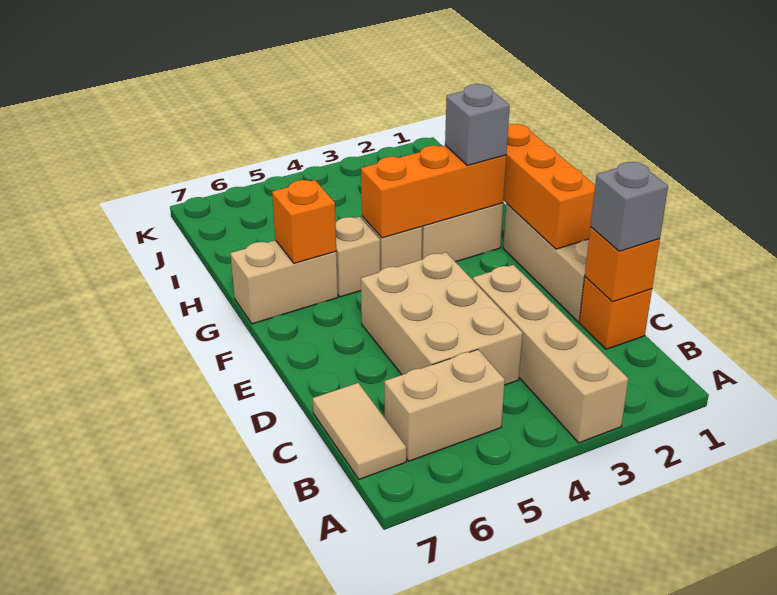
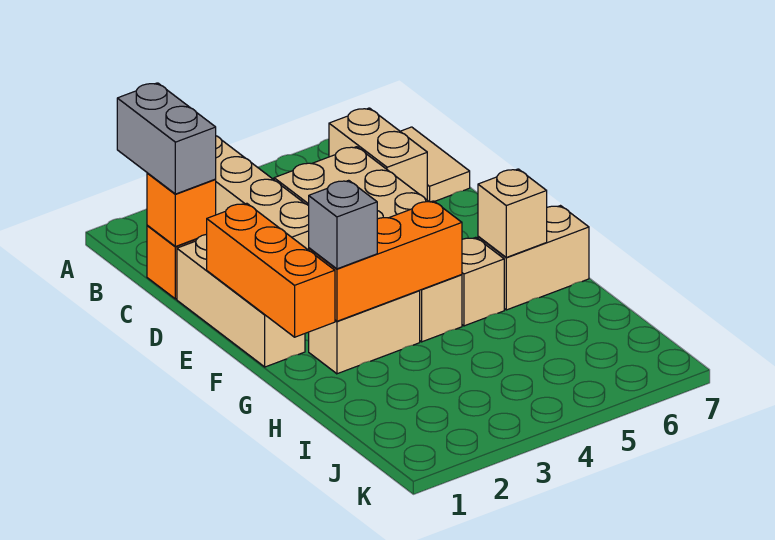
tan 1x2 brick [385,350,505,461] -> tan 1x2 brick turned to [329,108,427,200]
grey 1x1 brick [591,162,668,251] -> grey 1x2 brick [117,83,216,194]
orange 1x1 brick [272,180,336,263] -> tan 1x1 brick [478,169,547,257]

